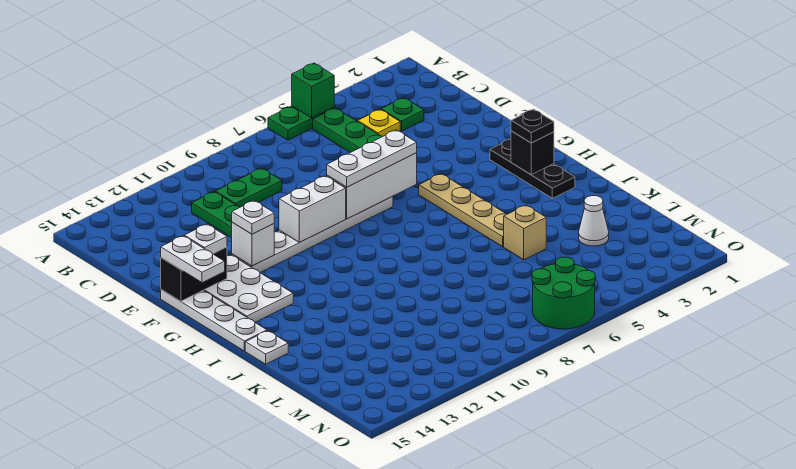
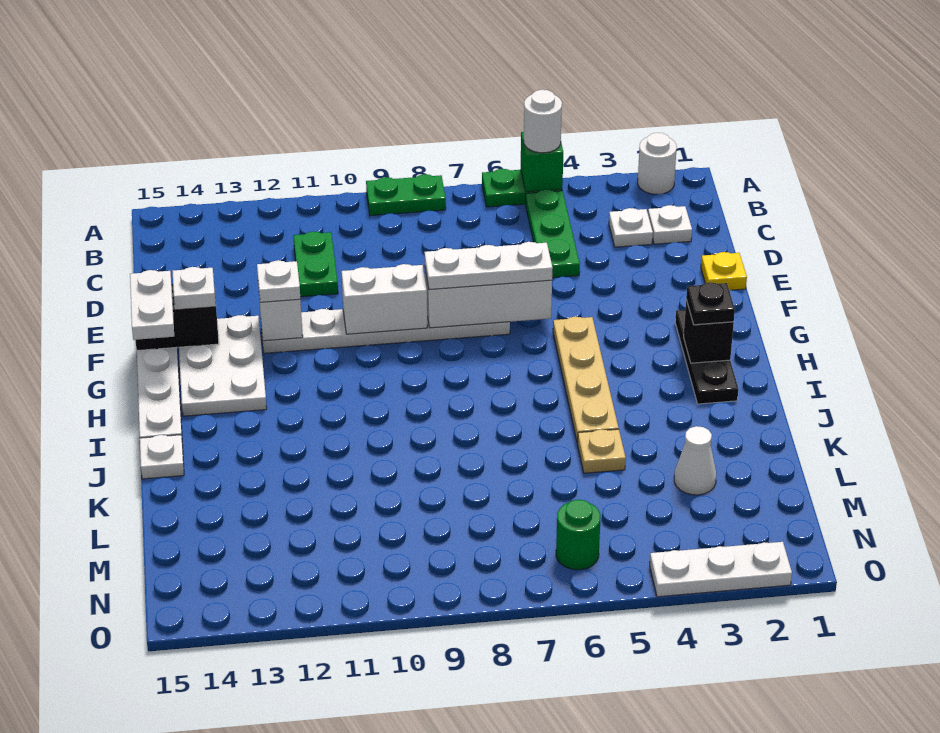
none -> white 1x1 round brick [638,133,677,194]
none -> white 1x1 round brick [524,90,562,153]
none -> white 1x1 plate [648,205,692,244]
green 1x1 plate [381,98,424,131] -> white 1x1 plate [609,208,653,247]
yellow 1x1 plate [358,109,400,137] -> yellow 1x1 plate moved to [701,252,747,290]
green 1x2 plate [215,168,282,207] -> green 1x2 plate moved to [366,174,446,216]
tan 1x1 brick [504,205,546,260] -> tan 1x1 plate [578,429,626,473]
green 2x2 round brick [532,257,595,329] -> green 1x1 round brick [556,500,601,570]
none -> white 1x3 plate [650,542,792,597]

